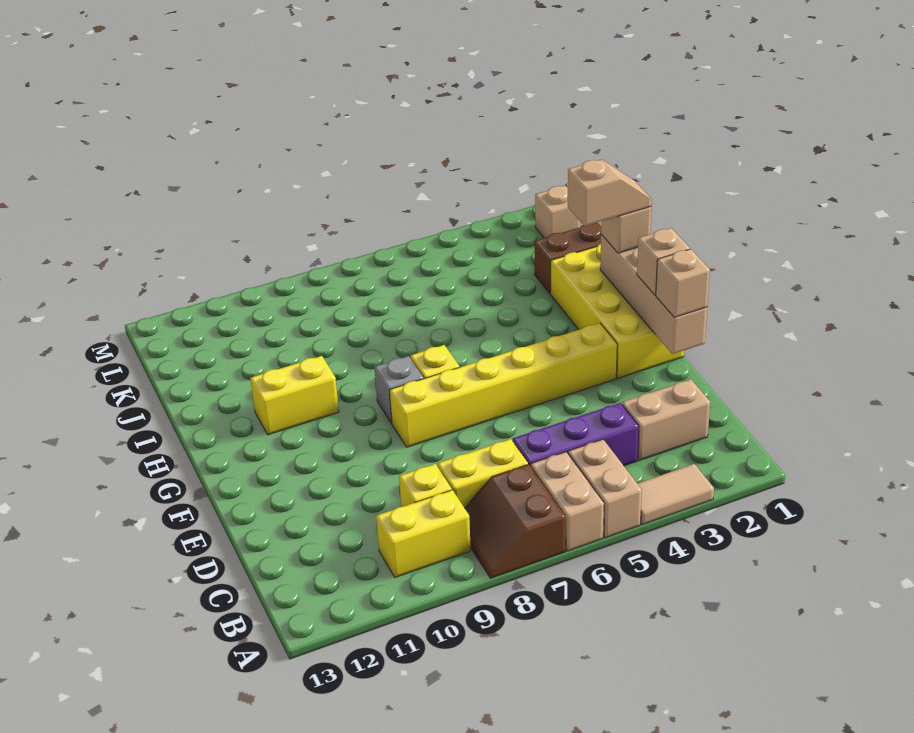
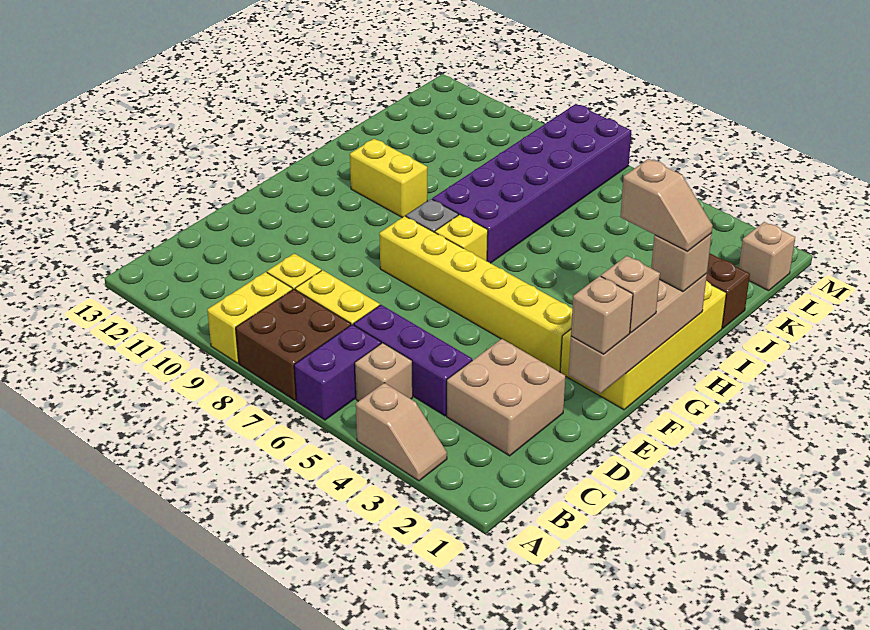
tan 1x2 tile [637,464,714,525] -> tan 1x2 slope [356,383,447,481]
tan 1x2 brick [568,439,642,538] -> tan 1x1 brick [355,343,413,401]
tan 1x2 brick [531,452,604,551] -> purple 1x2 brick [294,324,381,420]
brown 2x2 slope [465,464,566,578] -> brown 2x2 brick [236,289,351,401]
yellow 1x2 brick [376,490,471,577] -> yellow 1x2 brick turned to [207,272,293,363]
tan 1x2 brick [622,379,710,461] -> tan 2x2 brick [447,339,565,456]
none -> purple 2x6 brick [432,104,631,263]

